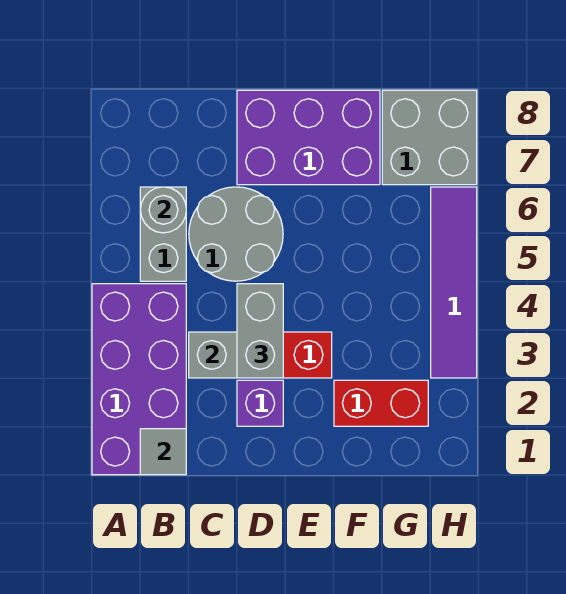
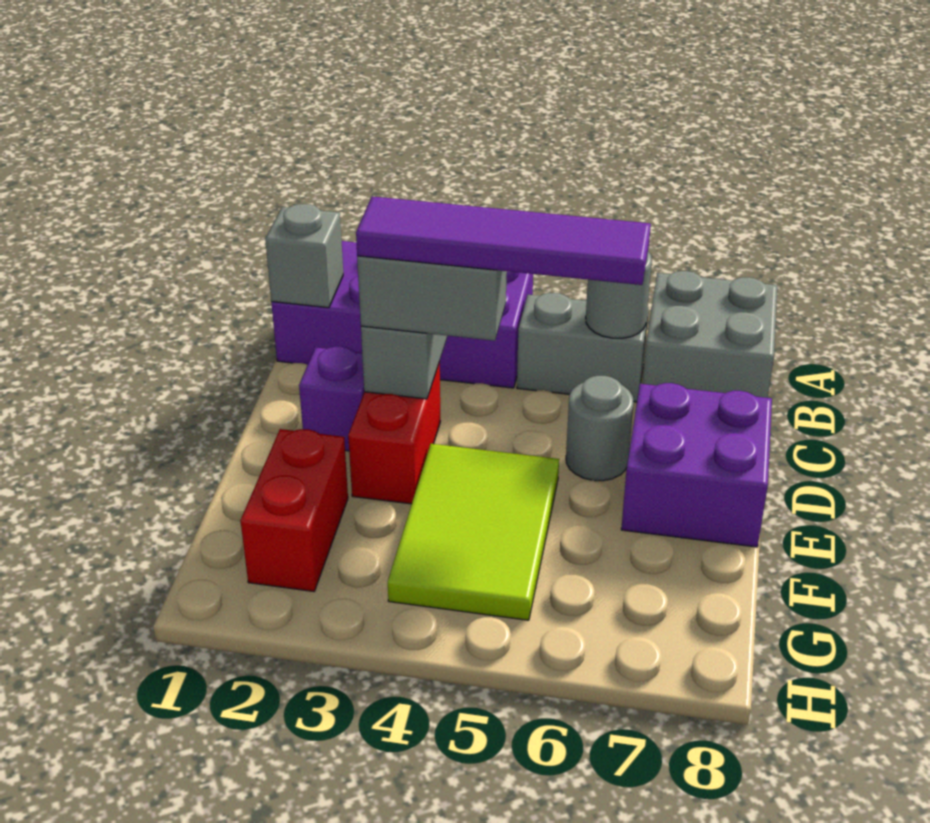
grey 1x1 tile [140,429,186,475] -> grey 1x1 brick [265,204,343,308]
grey 2x2 round brick [189,187,283,281] -> grey 1x1 round brick [566,376,634,481]
purple 2x3 brick [237,90,380,185] -> purple 2x2 brick [621,383,772,547]
none -> lime 2x3 tile [388,444,559,620]
grey 2x2 brick [382,90,477,185] -> grey 2x2 brick moved to [643,271,777,398]
purple 1x4 tile [431,187,477,378] -> purple 1x4 tile moved to [356,196,651,285]

